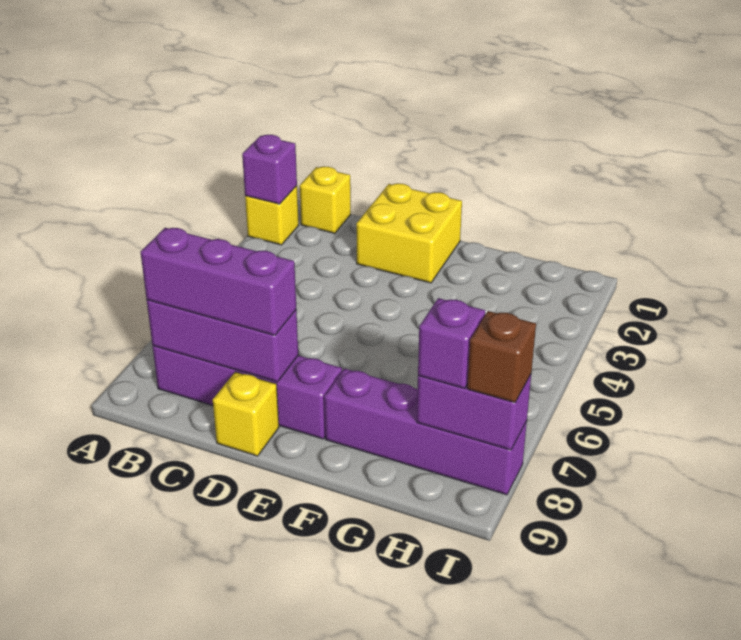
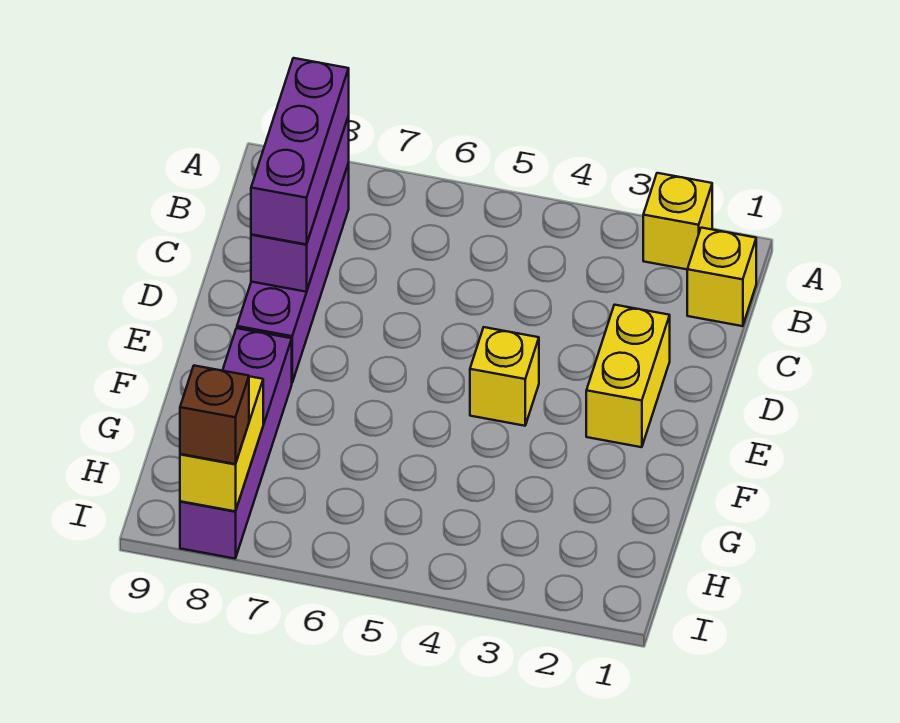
purple 1x1 brick [242,135,297,204] -> none
yellow 2x2 brick [356,183,462,283] -> yellow 1x2 brick [586,305,670,447]
yellow 1x1 brick [213,372,279,456] -> yellow 1x1 brick moved to [470,327,539,426]
purple 1x2 brick [417,375,531,450] -> yellow 1x2 brick [180,376,263,511]
purple 1x1 brick [418,298,485,388] -> none

